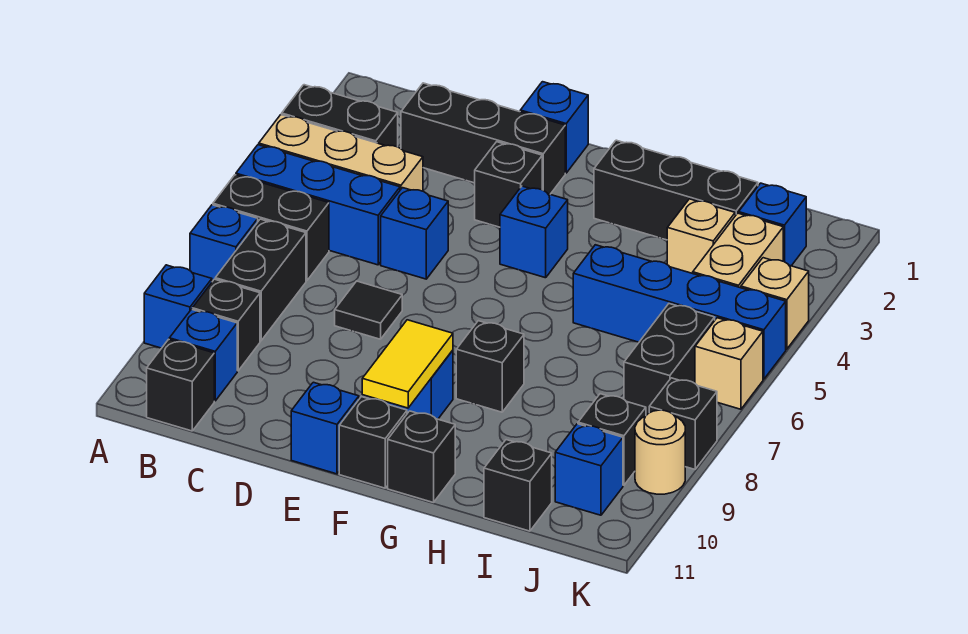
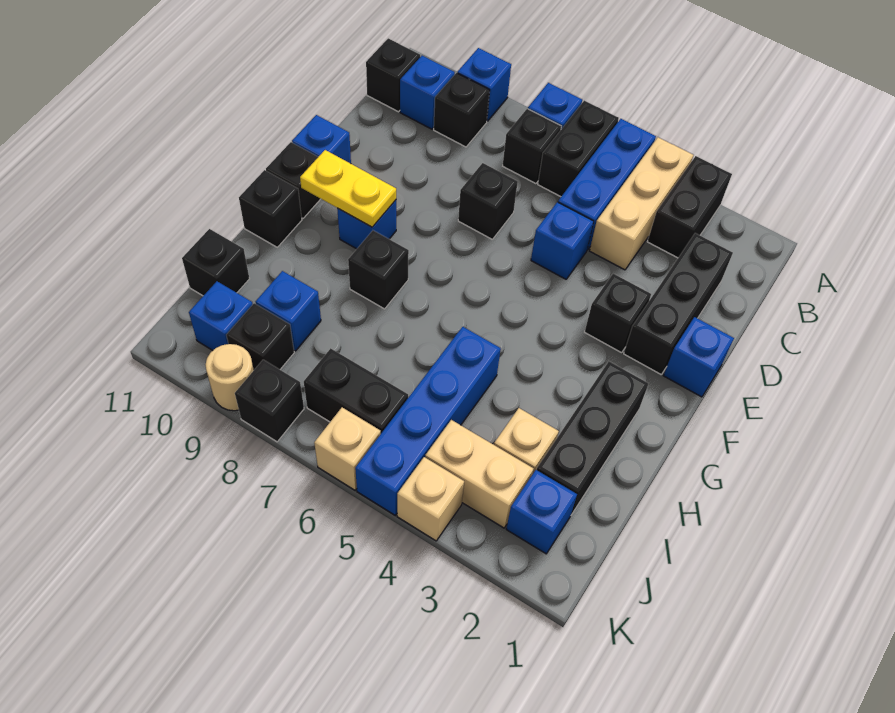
black 1x2 brick [215,219,306,341] -> black 1x1 brick [503,109,561,184]
black 1x1 tile [335,281,402,339] -> black 1x1 brick [458,163,518,239]
blue 1x1 brick [500,186,568,278] -> blue 1x1 brick moved to [256,271,321,351]
yellow 1x2 tile [362,320,453,408] -> yellow 1x2 plate [300,150,396,227]

